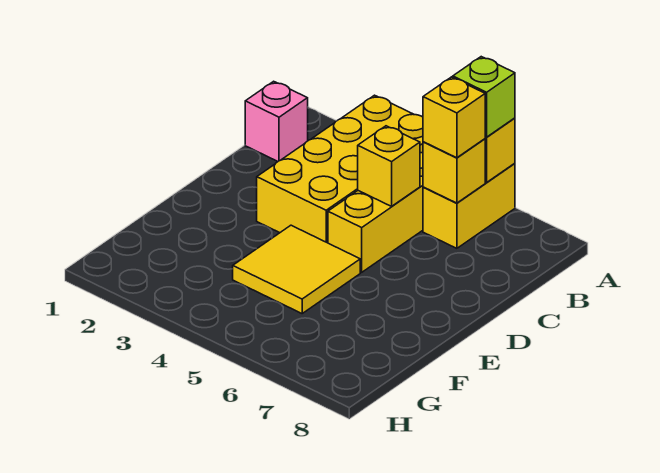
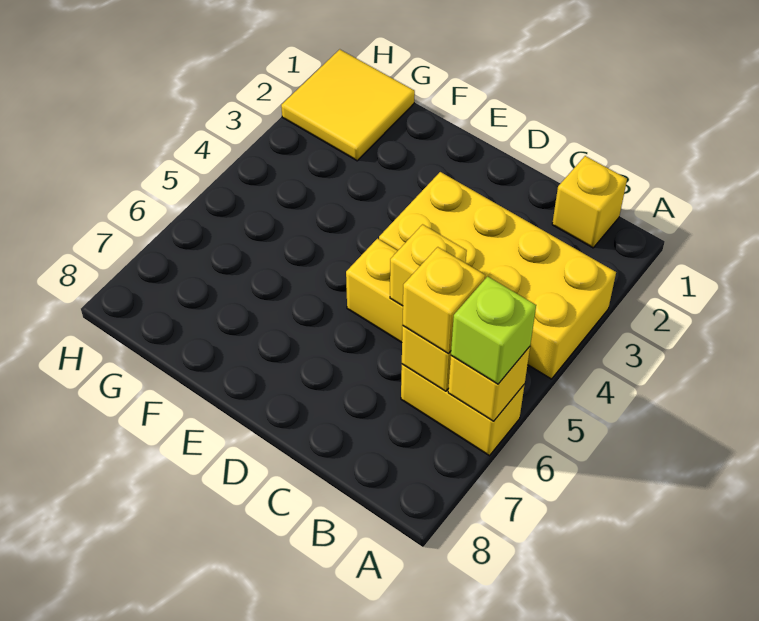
pink 1x1 brick [245,81,308,161] -> yellow 1x1 brick [552,156,627,248]
yellow 2x2 tile [233,225,360,313] -> yellow 2x2 tile moved to [281,49,415,161]

